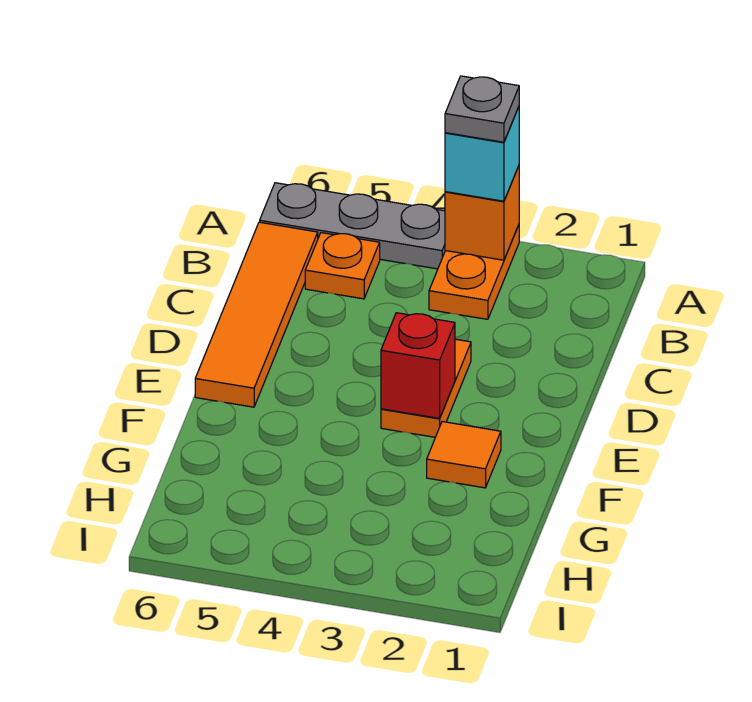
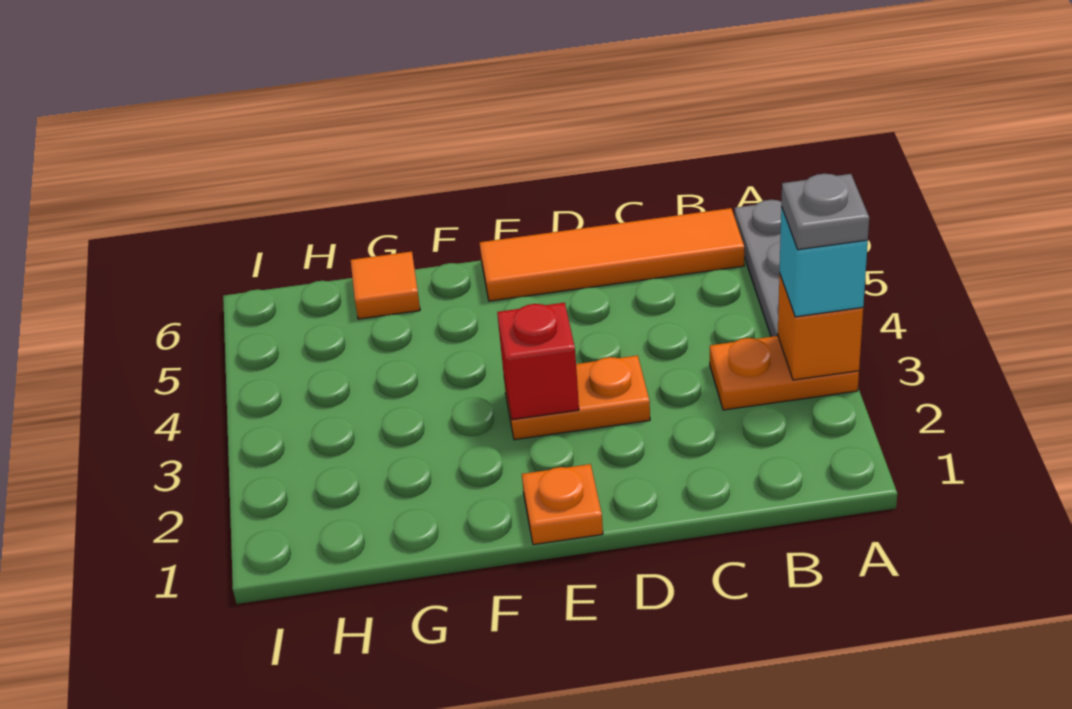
orange 1x1 plate [305,233,380,299] -> orange 1x1 plate moved to [522,464,603,545]
orange 1x1 tile [427,422,501,488] -> orange 1x1 tile moved to [351,251,420,319]

